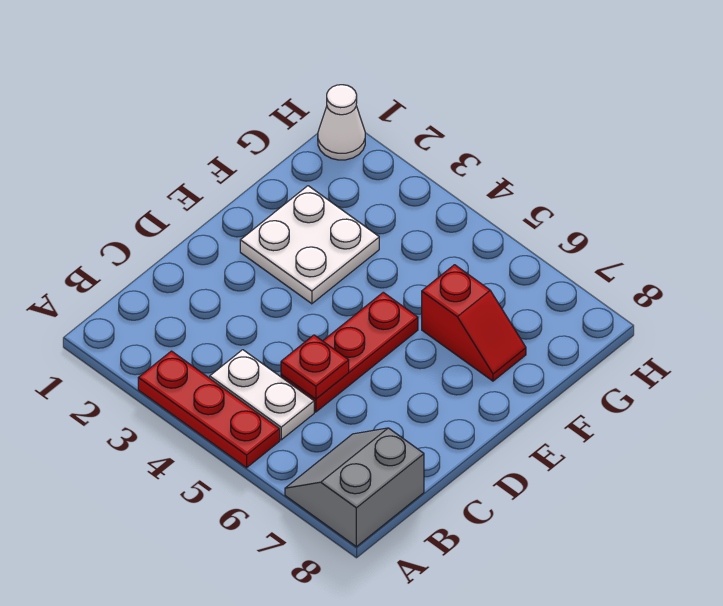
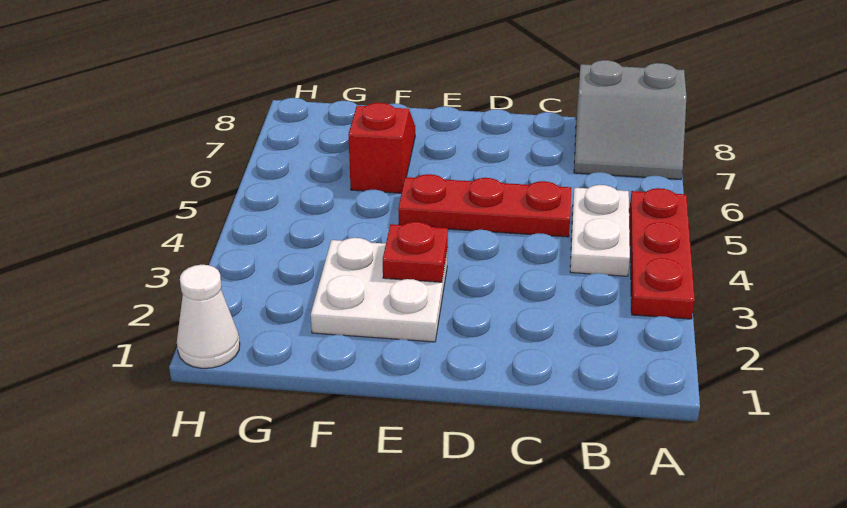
red 1x1 plate [281,335,349,399] -> red 1x1 plate moved to [383,222,448,282]

